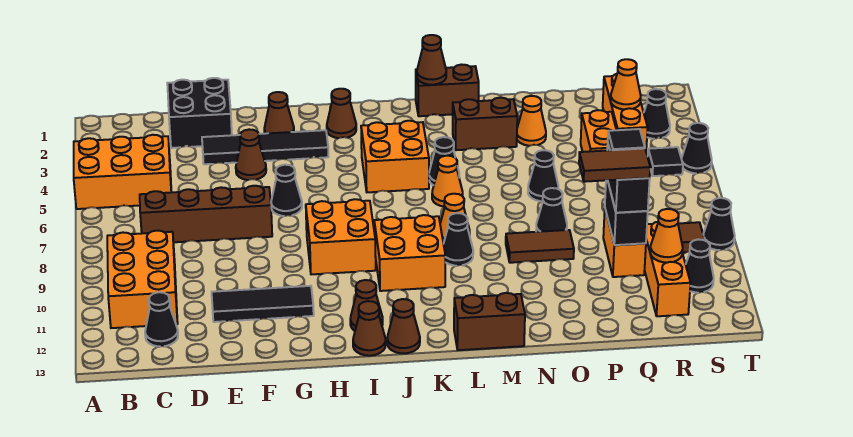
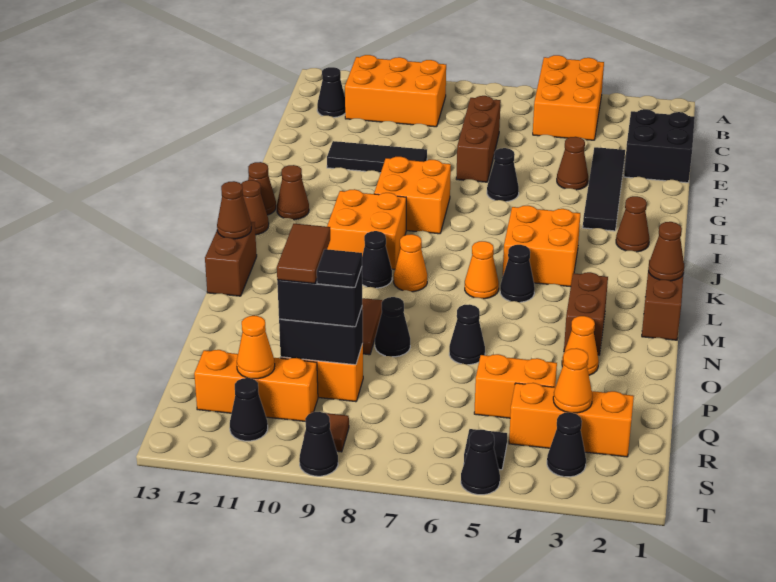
brown 1x4 brick [140,186,272,242] -> brown 1x3 brick [456,96,501,182]
black 1x3 tile [212,286,314,322] -> black 1x3 tile turned to [327,141,427,173]
brown 1x1 cone [264,92,294,134] -> brown 1x1 cone moved to [217,181,251,239]

